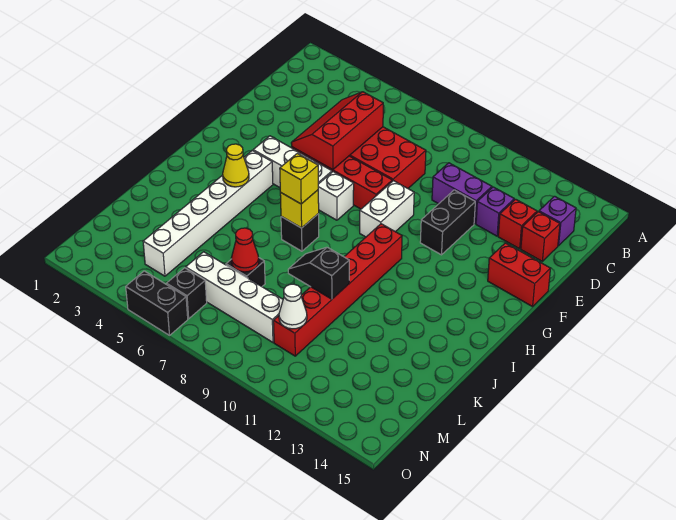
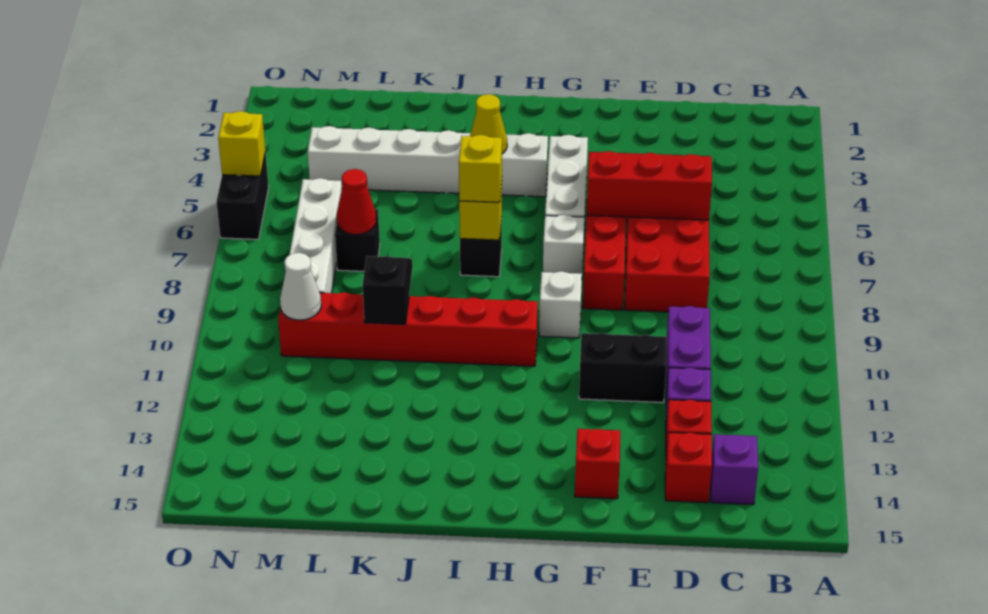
white 1x2 brick [360,181,414,237] -> white 1x1 brick [539,271,582,338]
red 1x2 brick [488,243,550,307] -> red 1x1 brick [575,429,621,499]
black 1x1 brick [167,268,207,319] -> none
none -> yellow 1x1 brick [218,111,265,176]

